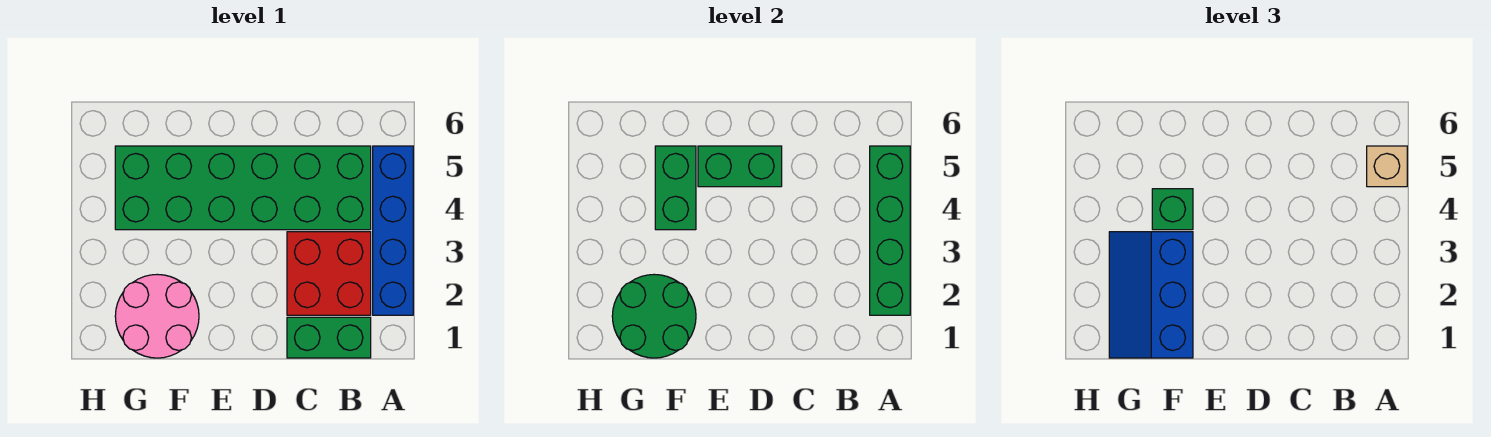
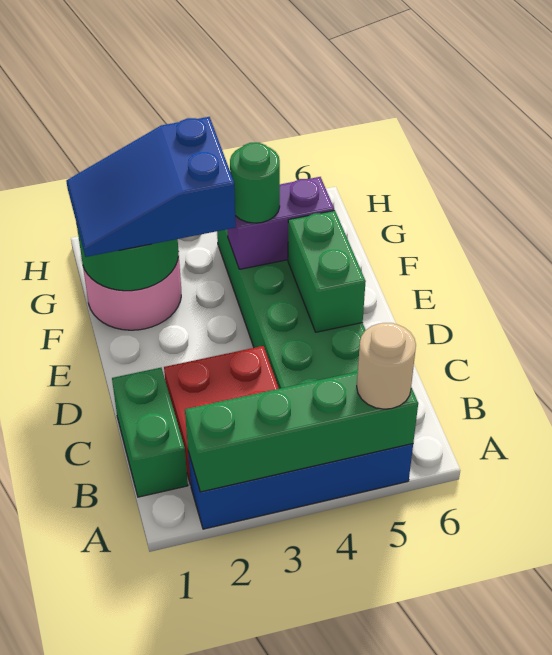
tan 1x1 brick [1367,146,1407,187] -> tan 1x1 round brick [357,323,416,409]
blue 2x3 slope [1109,232,1193,358] -> blue 2x3 slope turned to [66,117,236,257]
green 1x2 brick [655,146,696,230] -> purple 1x2 brick [227,177,334,269]
green 1x1 brick [1152,189,1193,230] -> green 1x1 round brick [230,143,280,223]

